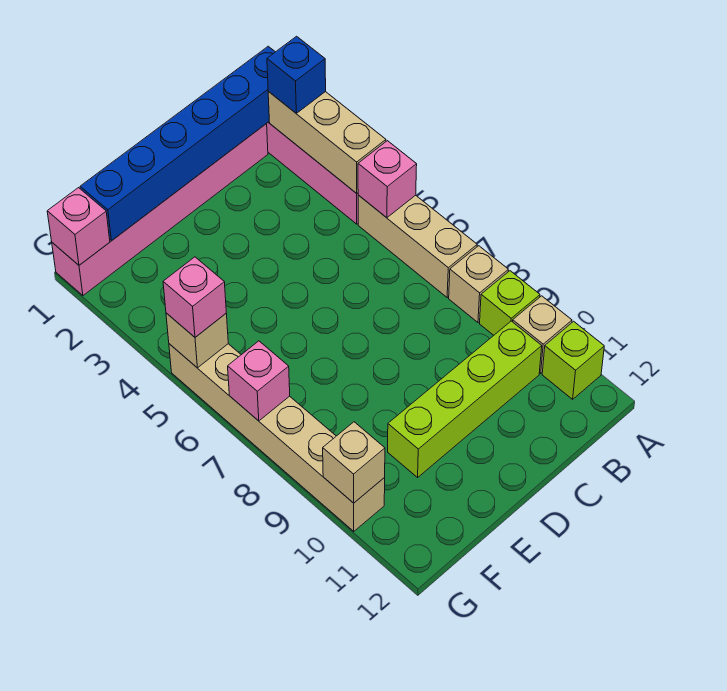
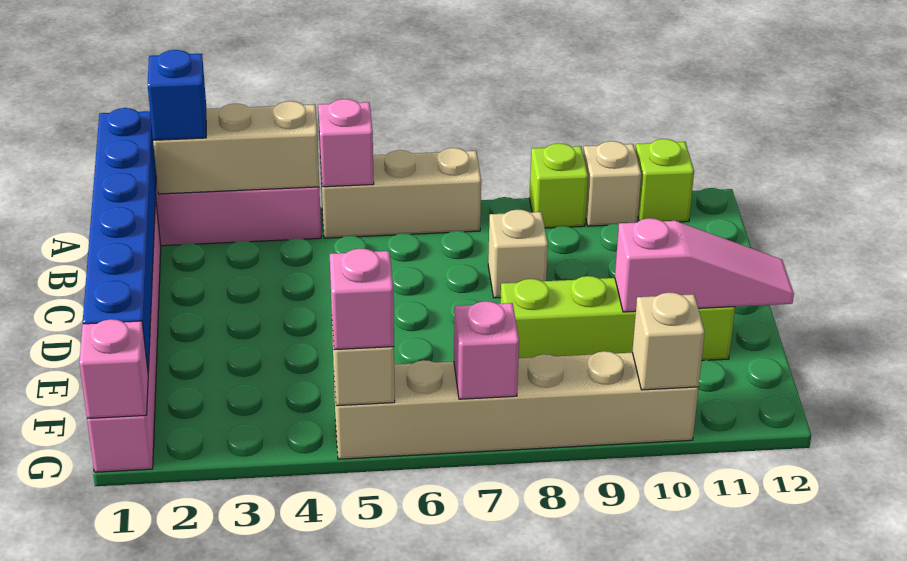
tan 1x1 brick [449,246,508,322] -> tan 1x1 brick moved to [488,210,548,298]
lime 1x4 brick [388,321,542,477] -> lime 1x4 brick turned to [500,276,735,361]
none -> pink 1x3 slope [615,218,794,312]

